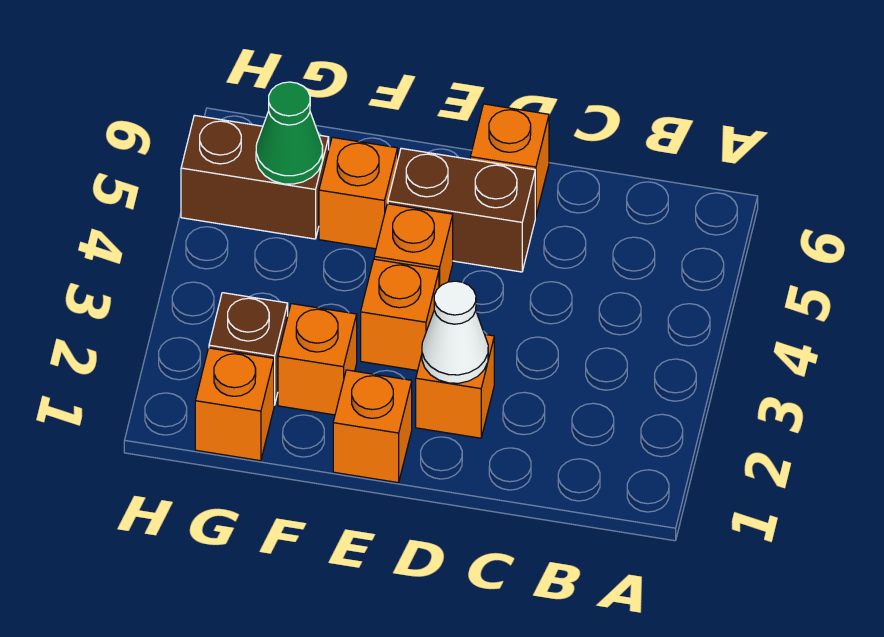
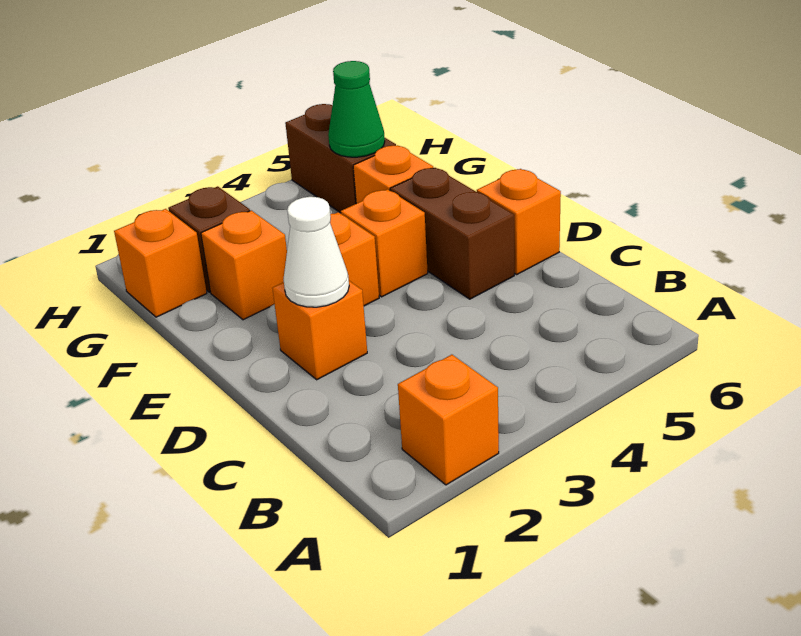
orange 1x1 brick [333,370,412,483] -> orange 1x1 brick moved to [398,355,499,485]

